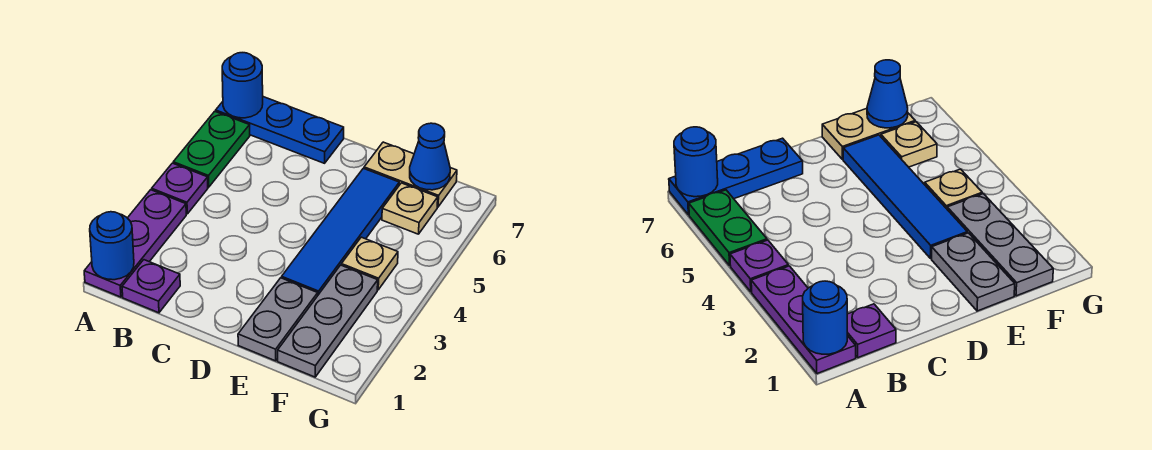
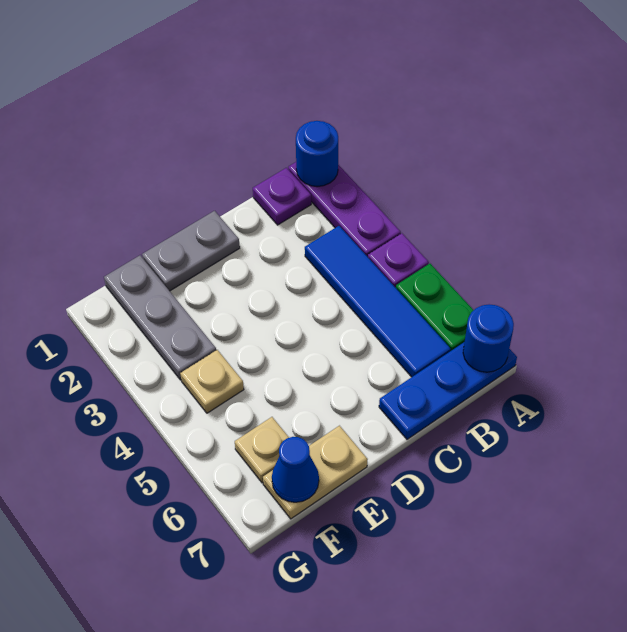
grey 1x2 plate [238,278,318,361] -> grey 1x2 plate turned to [142,211,240,291]
blue 1x4 tile [282,168,399,295] -> blue 1x4 tile moved to [305,226,451,377]

